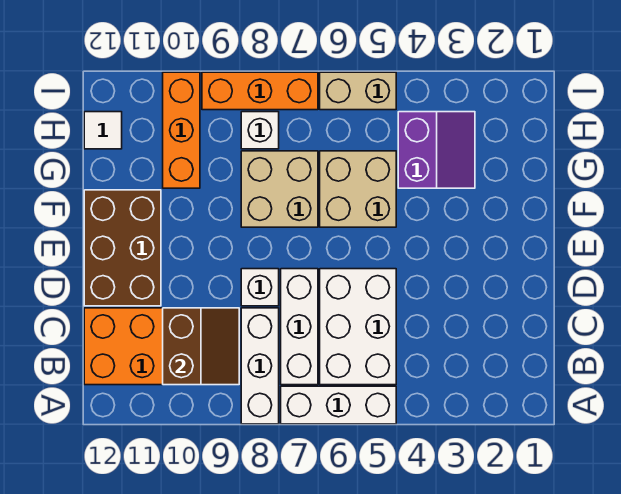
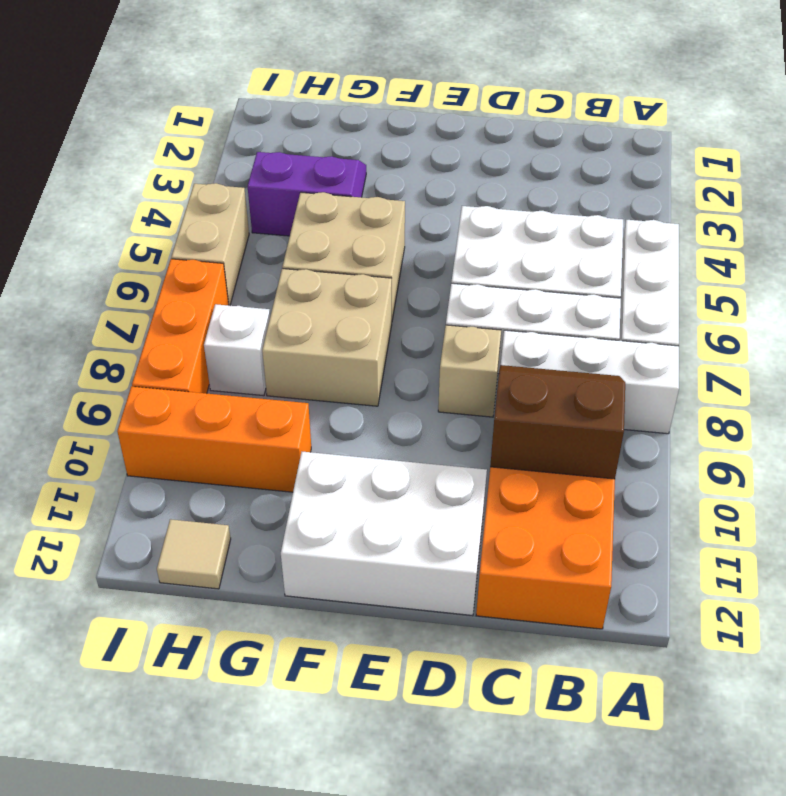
white 1x1 brick [241,269,279,306] -> tan 1x1 brick [438,325,501,417]
brown 2x3 brick [84,190,161,306] -> white 2x3 brick [281,452,487,616]
white 1x1 tile [84,112,122,149] -> tan 1x1 tile [157,519,231,589]

